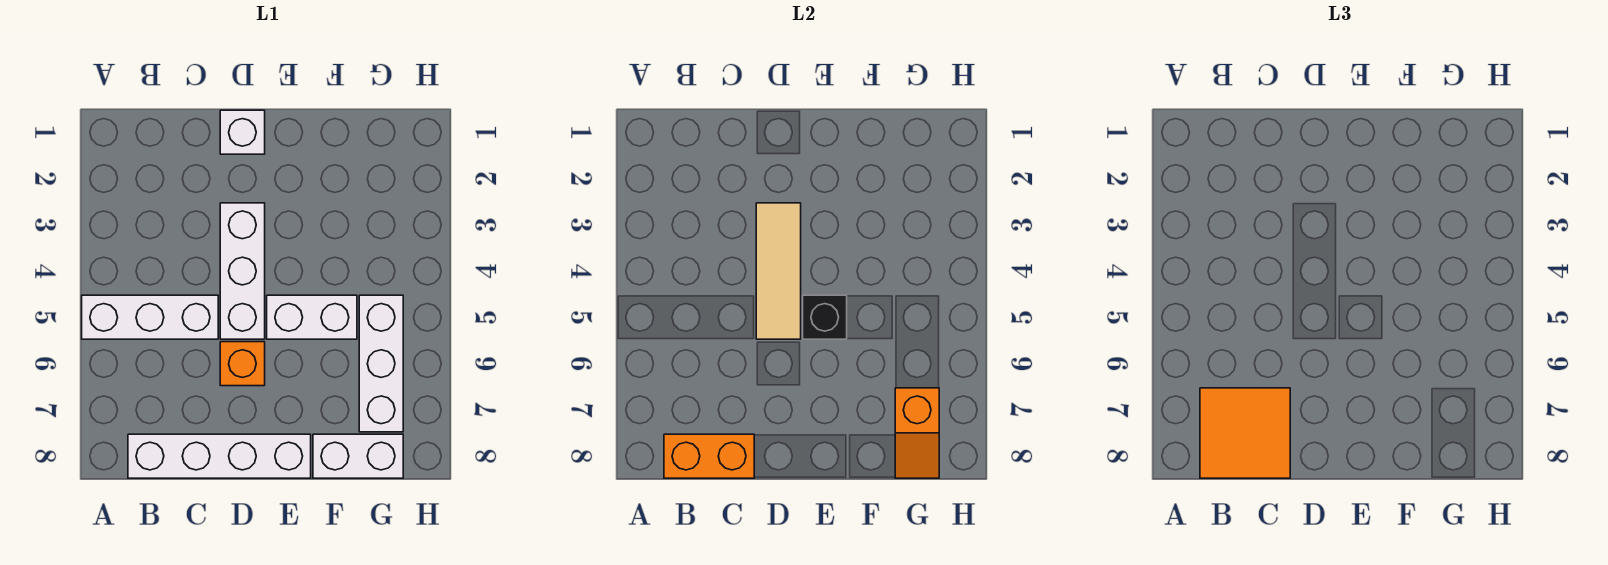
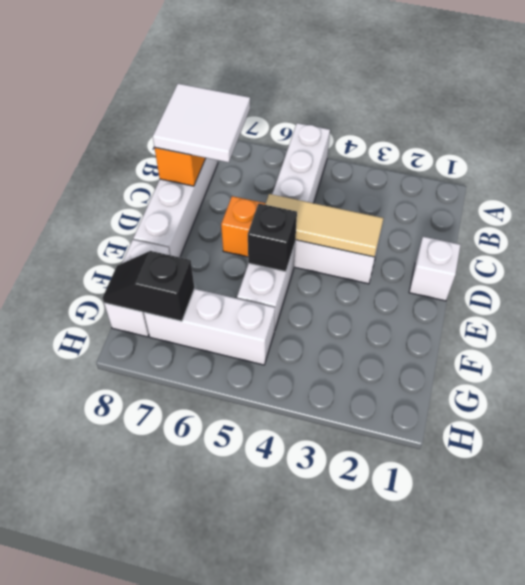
orange 2x2 tile [1200,388,1290,478] -> white 2x2 tile [153,84,250,163]
orange 1x2 slope [895,388,939,478] -> black 1x2 slope [103,251,195,321]

